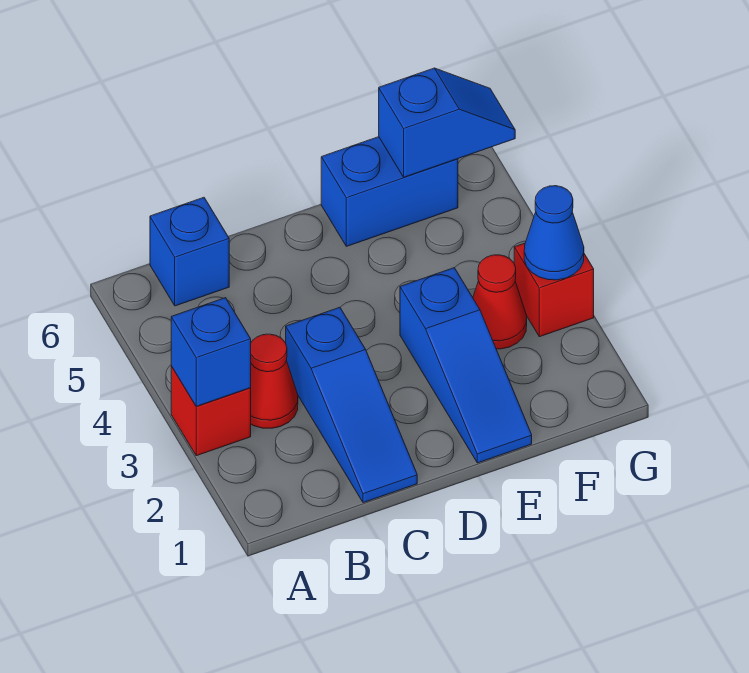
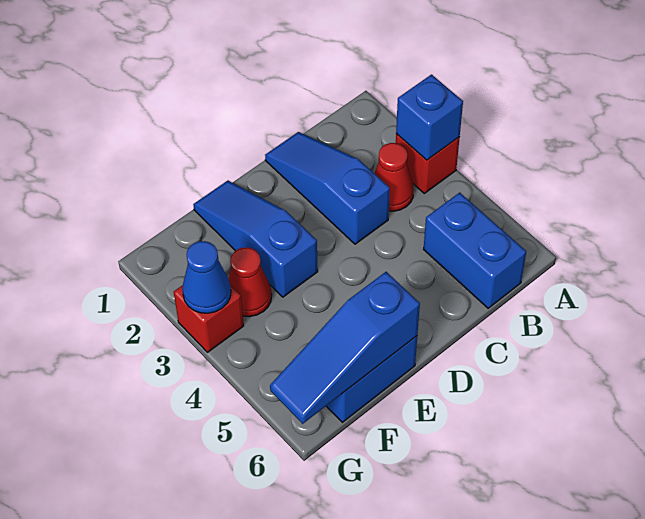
blue 1x1 brick [150,197,229,306] -> blue 1x2 brick [424,193,526,308]
blue 1x2 slope [379,68,515,177] -> blue 1x3 slope [270,272,420,424]

